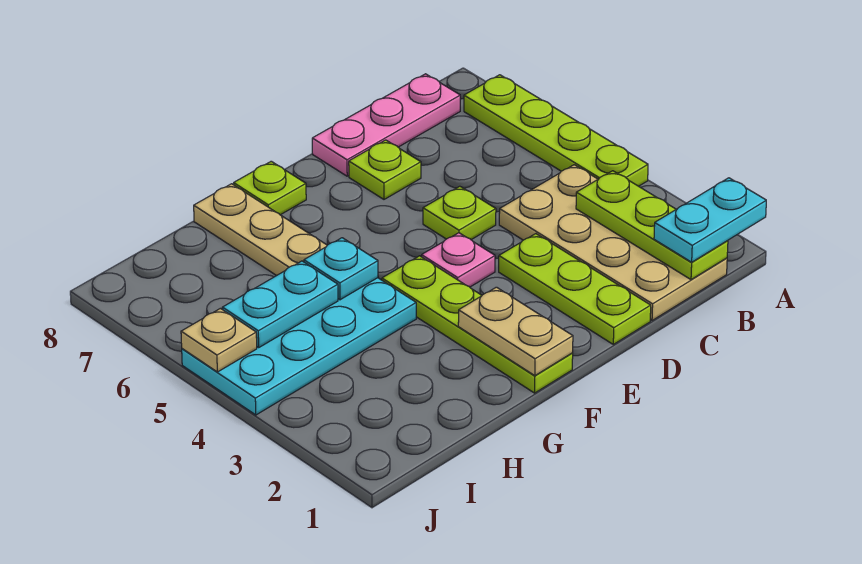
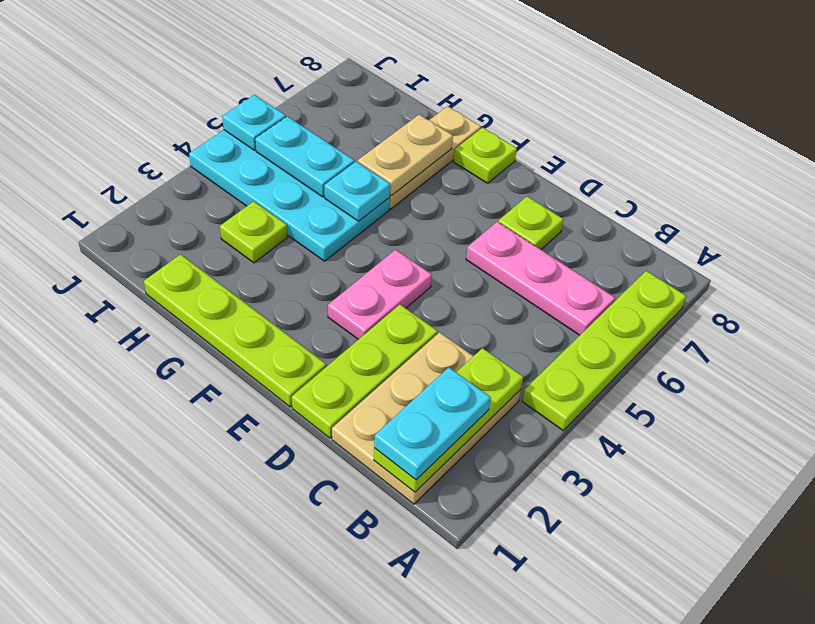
cyan 1x2 plate [654,178,766,262] -> cyan 1x2 plate turned to [374,367,491,480]
tan 2x4 plate [499,165,727,321] -> tan 2x3 plate [332,332,521,504]
pink 1x3 plate [312,74,460,176] -> pink 1x3 plate moved to [466,222,615,335]
lime 1x1 plate [423,186,496,240] -> lime 1x1 plate moved to [220,201,288,263]
pink 1x1 plate [422,233,495,287] -> pink 1x2 plate [328,250,432,339]
lime 1x4 plate [382,256,573,393] -> lime 1x4 plate turned to [144,254,326,407]
tan 1x2 plate [458,287,573,376] -> tan 1x2 plate moved to [358,115,453,195]
tan 1x1 plate [181,308,257,372] -> cyan 1x1 plate [222,95,286,150]

